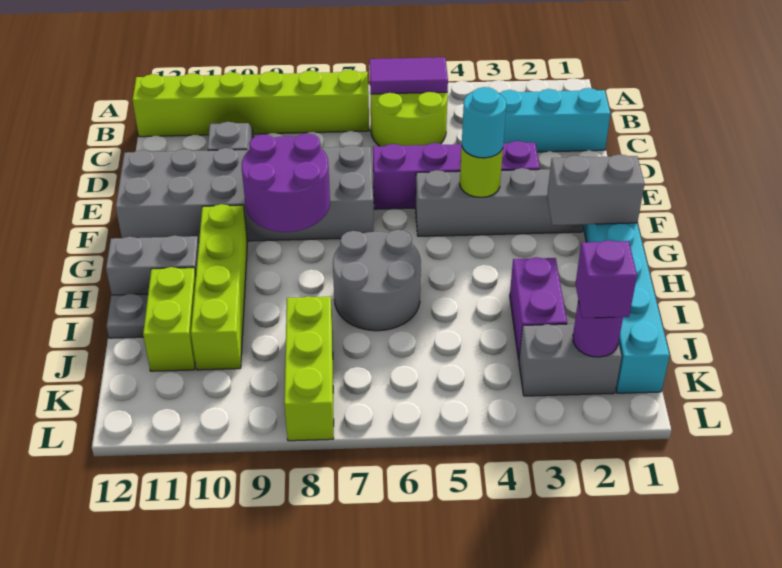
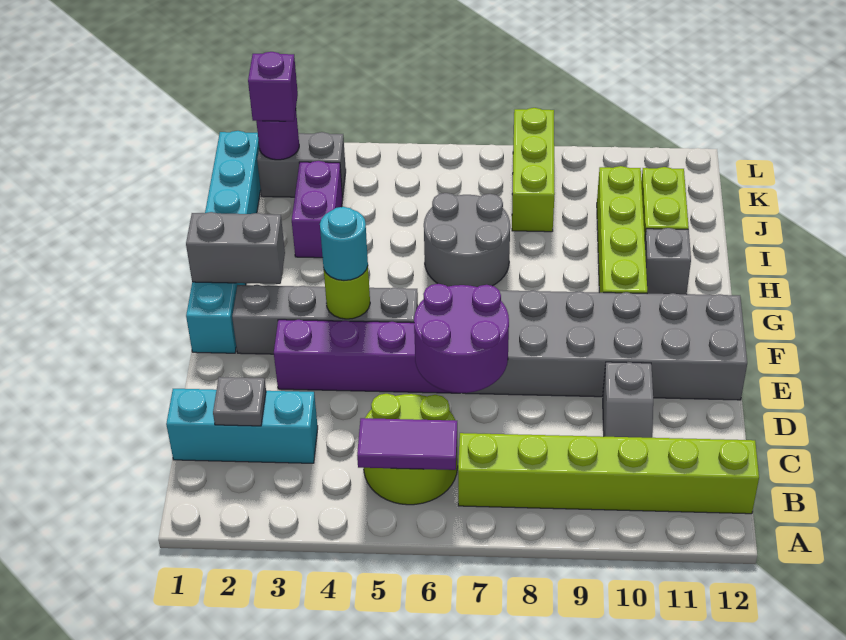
purple 2x2 round brick [242,134,330,232] -> purple 2x2 round brick moved to [414,284,509,393]
grey 1x2 brick [106,235,199,295] -> grey 1x1 brick [645,228,691,294]
grey 1x1 plate [106,294,148,338] -> grey 1x1 plate moved to [213,377,266,426]

